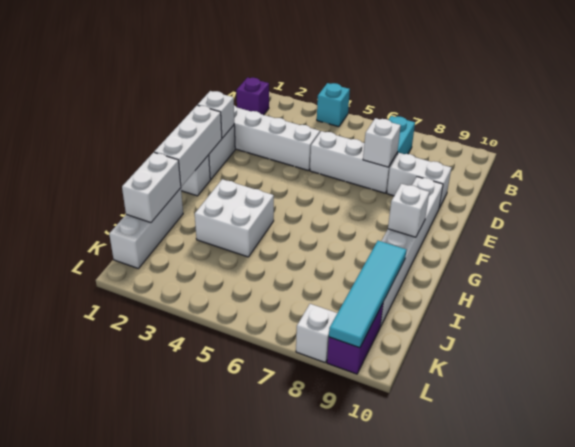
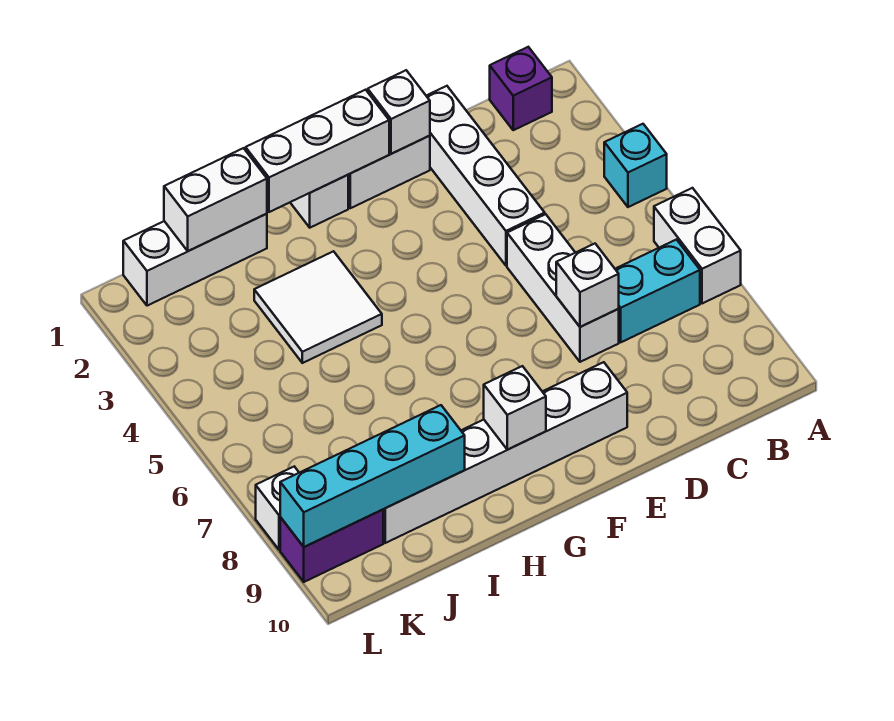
white 1x2 brick [387,153,451,208] -> white 1x2 brick moved to [654,188,741,304]
white 2x2 brick [195,179,274,257] -> white 2x2 tile [254,251,382,363]
cyan 1x4 tile [329,241,406,348] -> cyan 1x4 brick [280,405,465,547]

